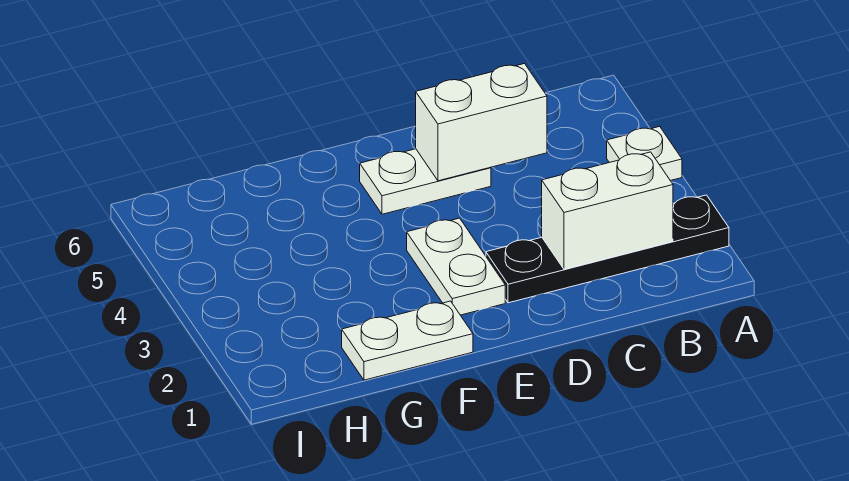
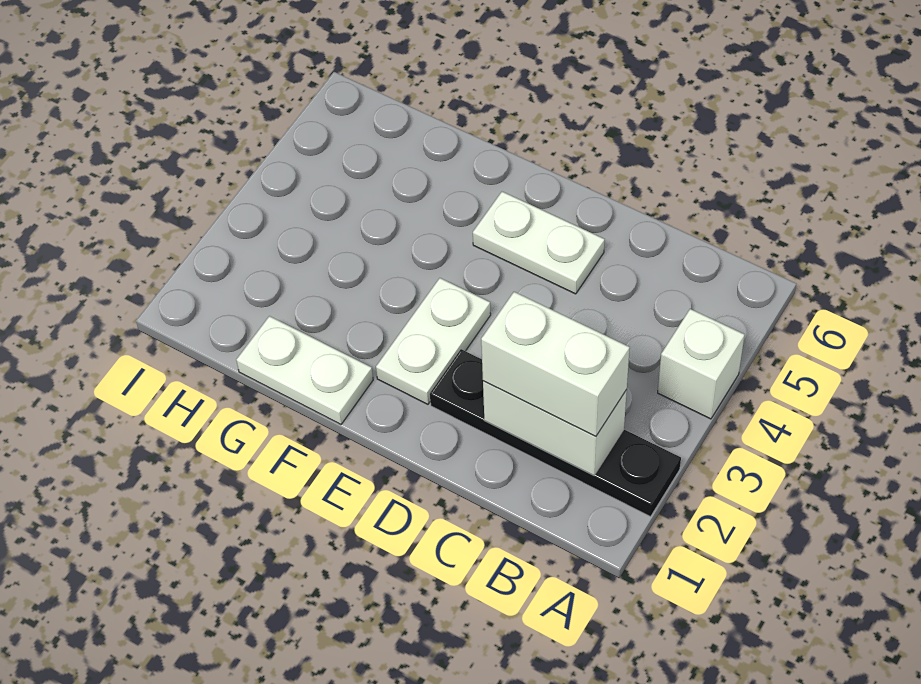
white 1x1 plate [607,126,682,181] -> white 1x1 brick [658,309,745,419]
white 1x2 brick [416,64,547,181] -> white 1x2 brick moved to [481,292,630,437]

